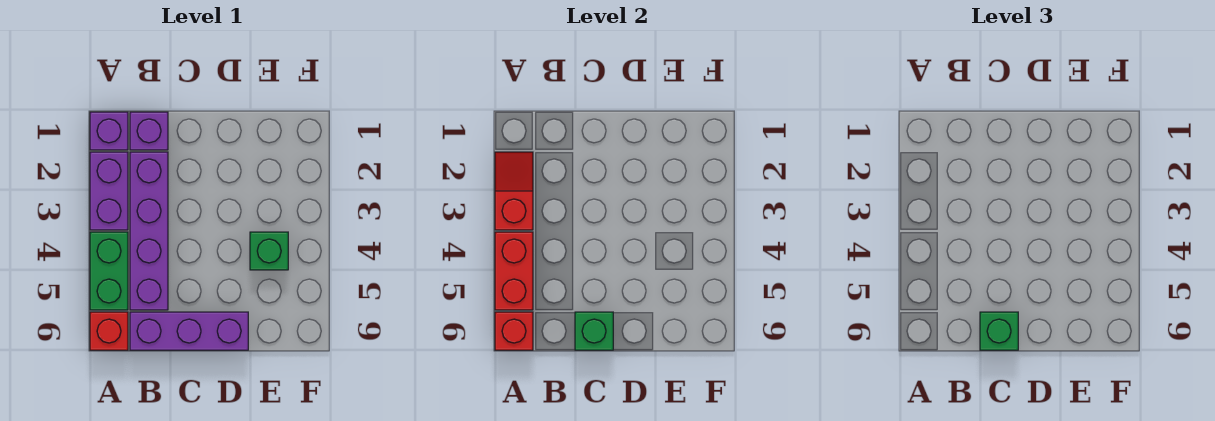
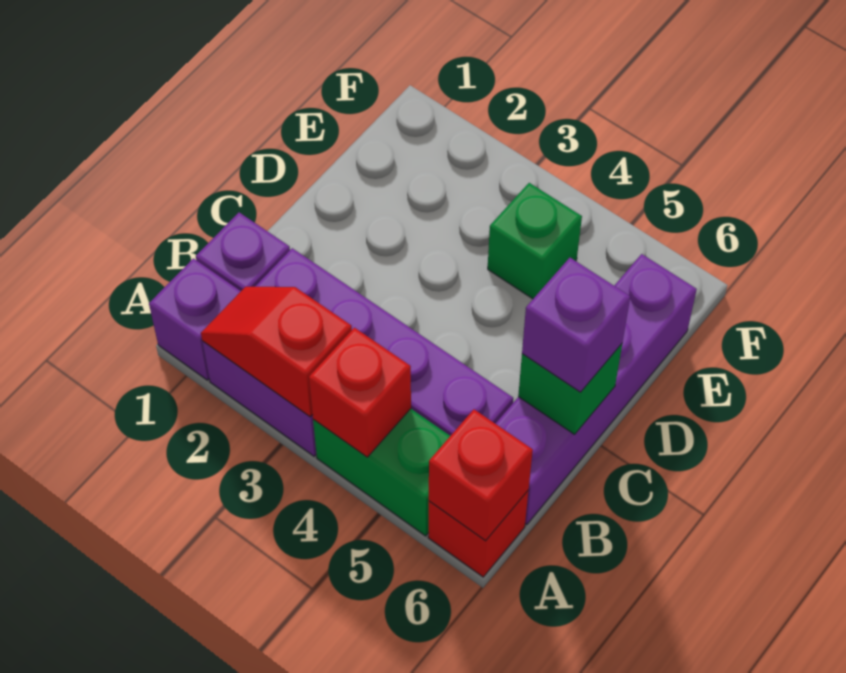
red 1x2 brick [495,232,533,310] -> red 1x1 brick [309,328,411,457]
purple 1x3 brick [130,312,248,350] -> purple 1x4 brick [496,254,697,525]
green 1x1 brick [980,312,1018,350] -> purple 1x1 brick [522,258,630,392]

